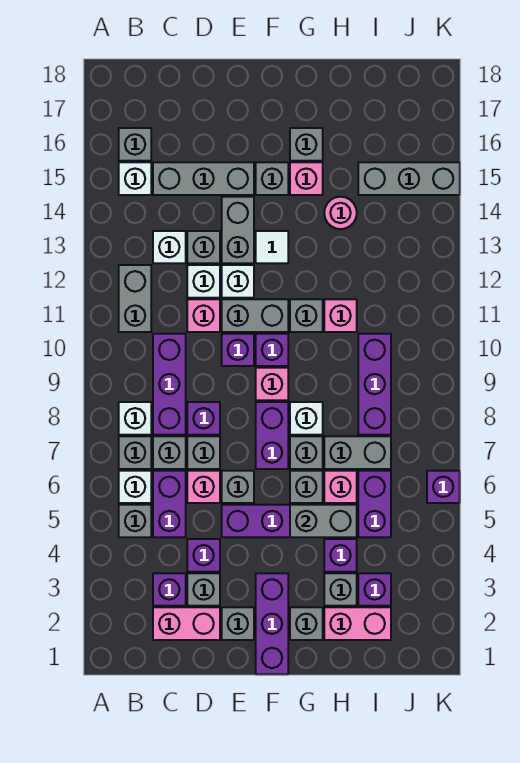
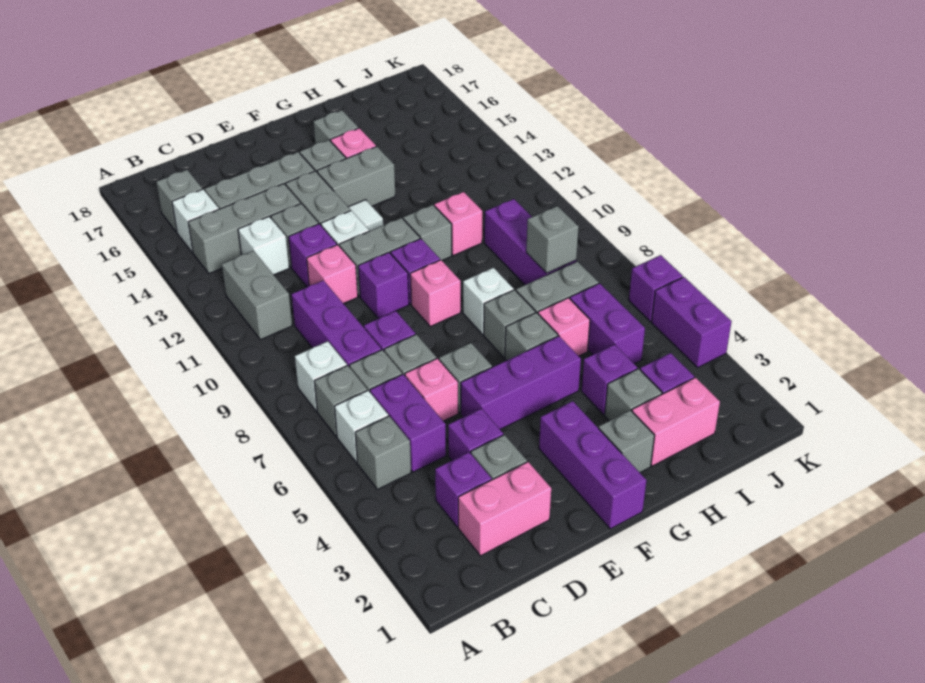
white 1x1 brick [187,265,220,298] -> purple 1x1 brick [289,224,337,287]
grey 1x1 brick [222,607,254,640] -> grey 1x1 brick moved to [526,206,579,273]
purple 1x2 brick [256,402,288,469] -> purple 1x2 brick moved to [651,277,732,367]
grey 1x2 brick [290,505,357,537] -> grey 1x2 brick moved to [317,147,395,207]
pink 1x1 round brick [324,197,357,229] -> none
grey 1x3 brick [358,162,460,195] -> grey 1x3 brick moved to [188,184,301,274]

